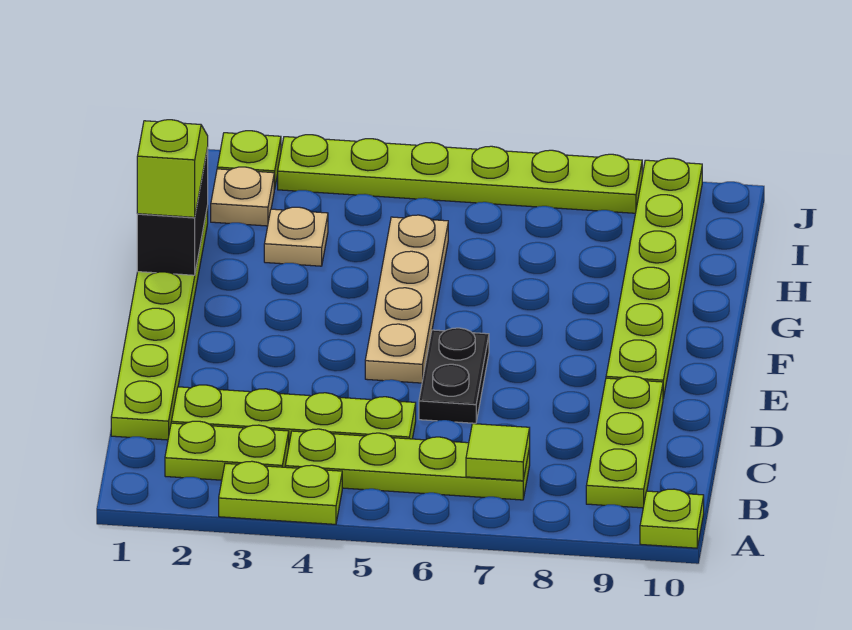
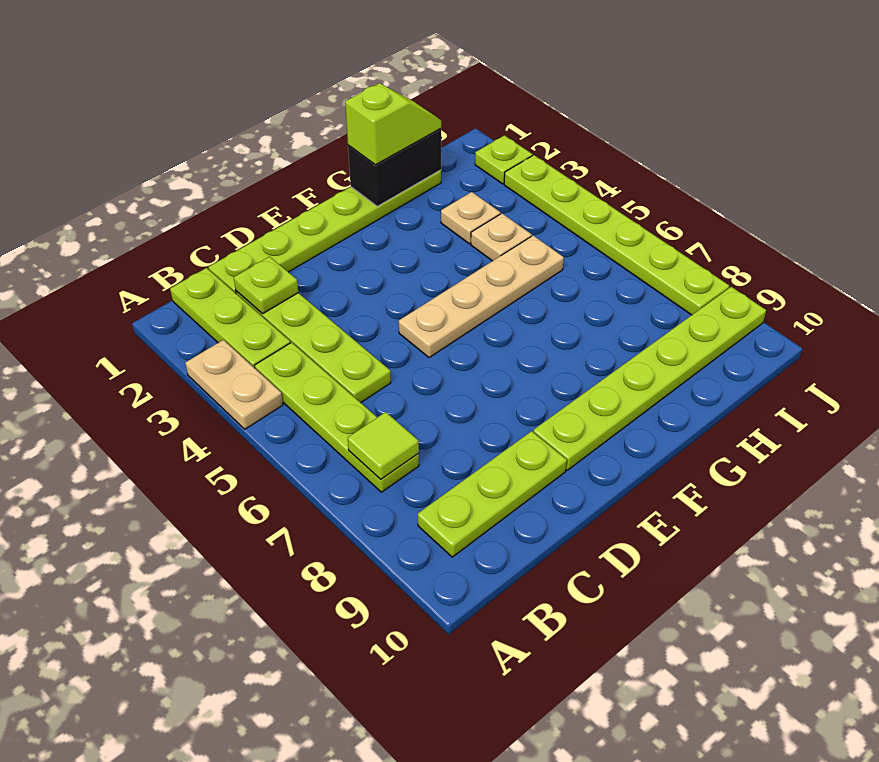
lime 1x2 plate [219,461,342,524] -> tan 1x2 plate [185,340,283,429]
lime 1x1 plate [640,489,704,548] -> lime 1x1 plate moved to [234,257,298,314]
lime 1x2 plate [165,421,289,480] -> lime 1x3 plate [170,268,290,368]
black 1x2 plate [419,328,489,423] -> none
tan 1x1 plate [211,167,274,226] -> tan 1x1 plate moved to [471,213,532,261]

